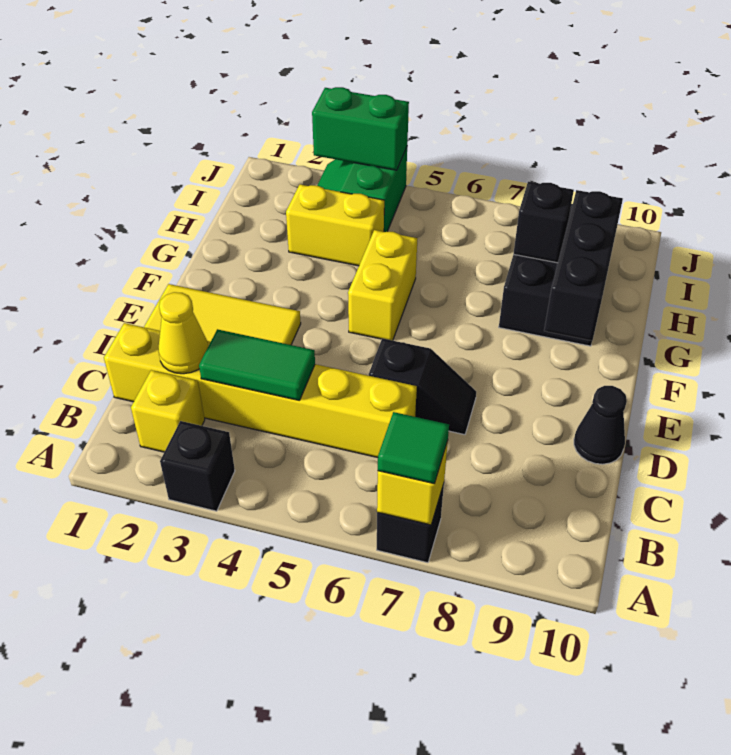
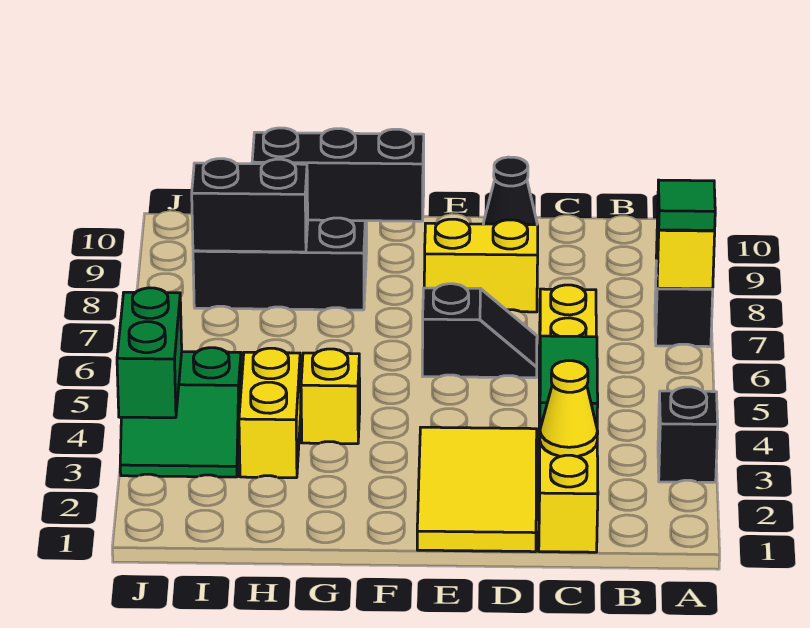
yellow 1x1 brick [131,370,205,452] -> yellow 1x1 brick moved to [301,349,360,444]
black 1x2 slope [369,338,476,435] -> black 1x2 slope turned to [422,284,537,378]
yellow 1x2 brick [348,230,417,340] -> yellow 1x2 brick moved to [424,219,538,312]
black 1x1 brick [513,181,574,263] -> black 1x2 brick [192,159,308,252]

